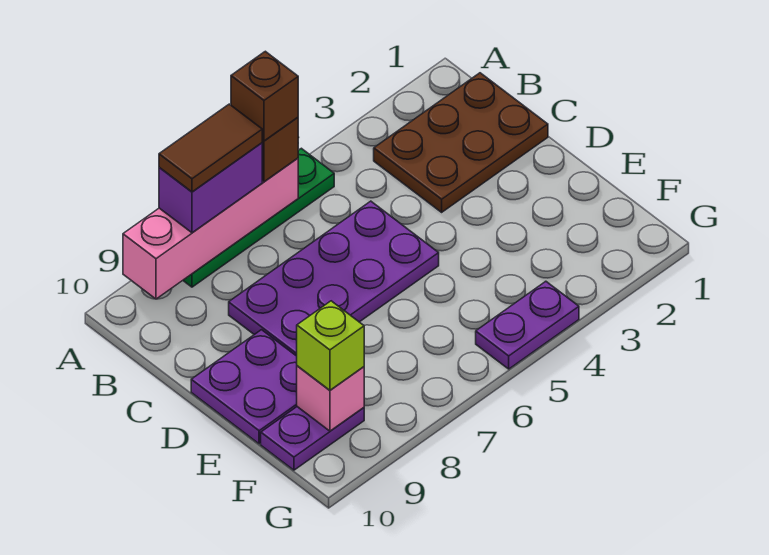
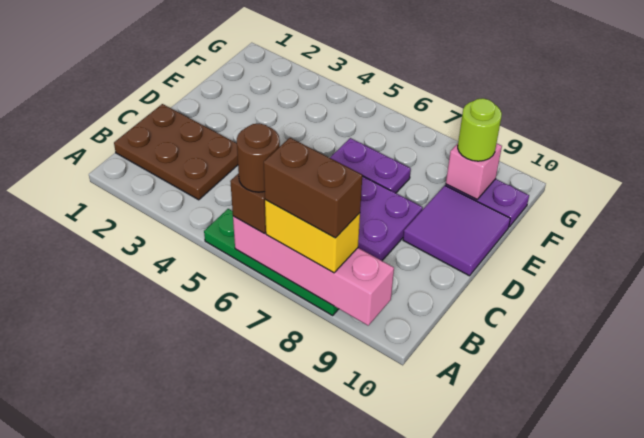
brown 1x1 brick [231,51,298,141] -> brown 1x1 round brick [237,123,280,192]
purple 1x2 brick [159,143,262,233] -> yellow 1x2 brick [265,200,360,273]
brown 1x2 tile [159,104,262,192] -> brown 1x2 brick [264,138,362,238]
purple 2x2 plate [191,330,297,444] -> purple 2x2 tile [403,186,510,276]
lime 1x1 brick [296,301,364,390] -> lime 1x1 round brick [458,98,502,161]
purple 1x2 plate [476,281,579,369] -> purple 1x2 plate moved to [330,138,411,193]

